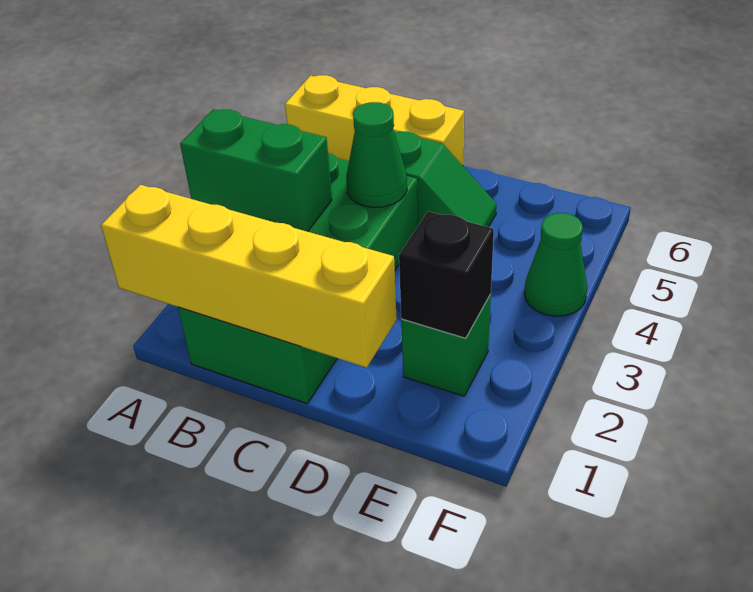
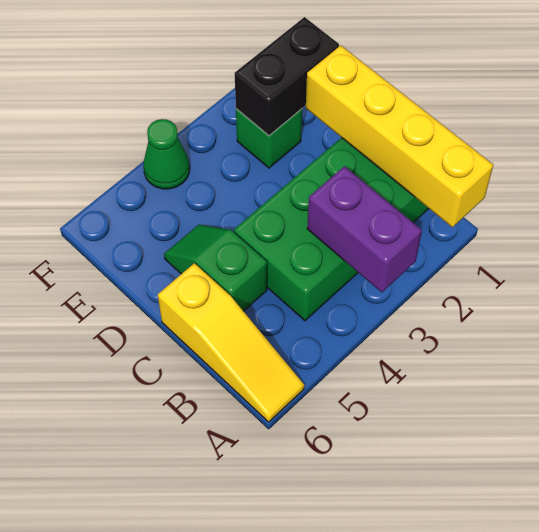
green 1x2 brick [180,109,332,232] -> purple 1x2 brick [307,166,422,292]
yellow 1x3 brick [285,75,464,166] -> yellow 1x3 slope [158,263,304,422]
green 1x1 cone [346,102,407,208] -> none
black 1x1 brick [399,211,494,338] -> black 1x2 brick [234,17,339,136]

